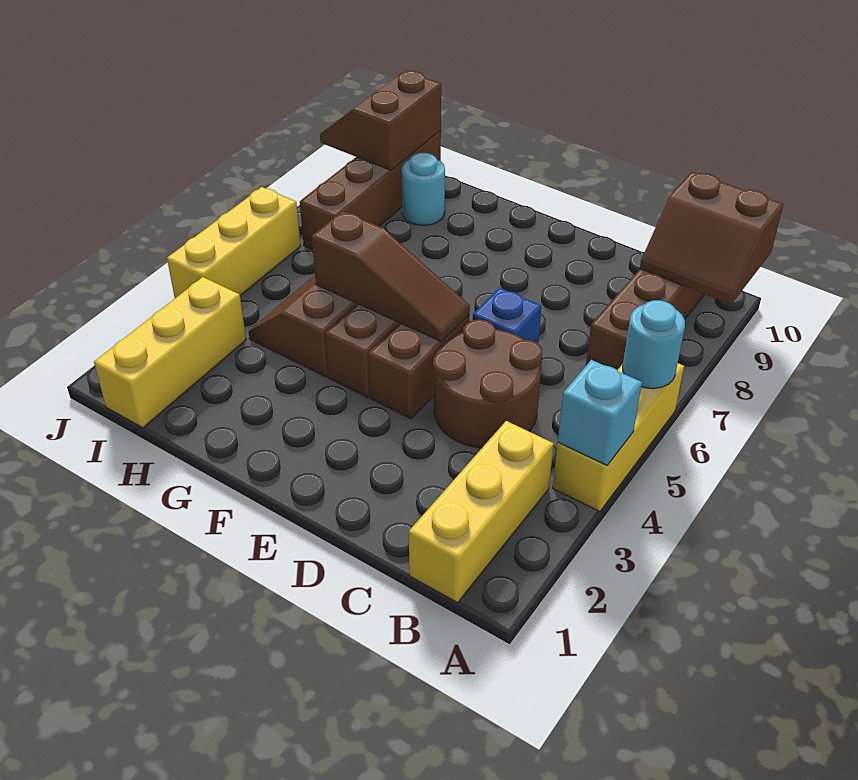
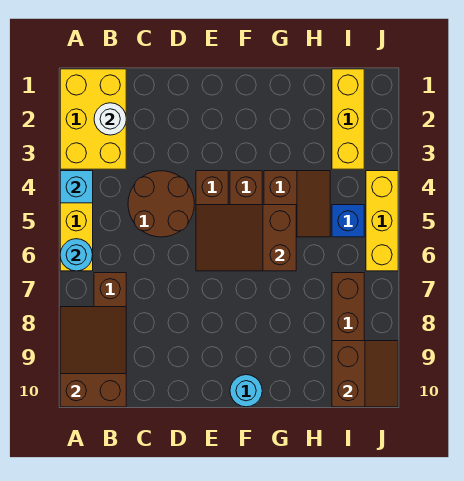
brown 2x2 slope [640,172,783,304] -> brown 2x3 slope [60,307,126,407]
yellow 1x3 brick [409,421,554,603] -> yellow 2x3 brick [60,69,126,169]
none -> white 1x1 round brick [94,103,126,135]
blue 1x1 brick [473,288,541,343] -> blue 1x1 brick moved to [332,205,364,237]
brown 1x3 slope [312,211,470,342] -> brown 2x3 slope [196,205,296,271]
cyan 1x1 round brick [402,153,445,225] -> cyan 1x1 round brick moved to [230,375,262,407]

